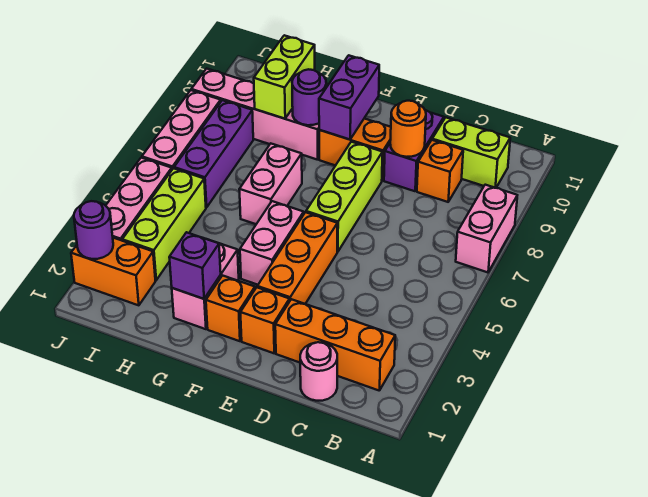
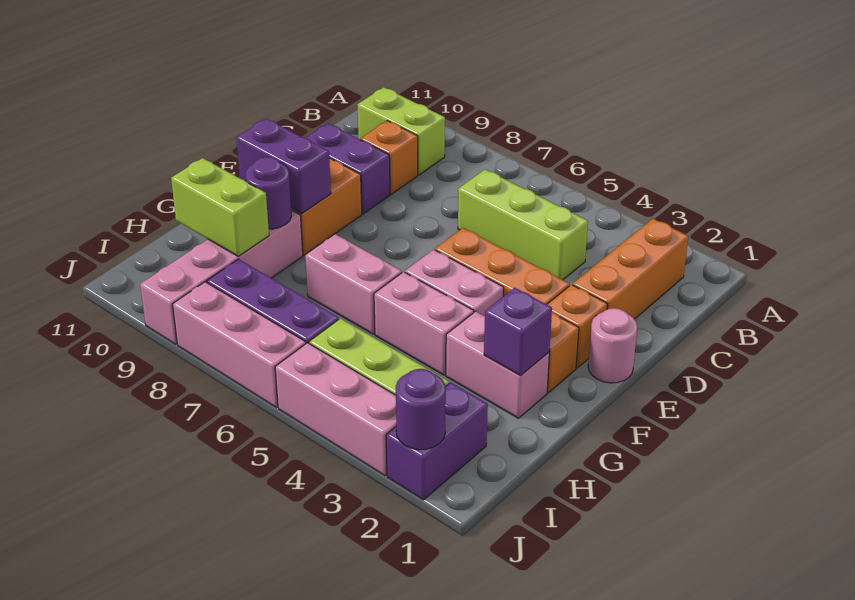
pink 1x2 brick [456,185,517,272] -> pink 1x2 brick moved to [374,272,474,375]
lime 1x2 brick [432,117,510,188] -> lime 1x2 brick turned to [357,87,445,175]
pink 1x1 round brick [300,342,337,401] -> pink 1x1 round brick moved to [588,308,637,383]
orange 1x1 round brick [390,101,426,157] -> none
lime 1x3 brick [306,142,383,252] -> lime 1x3 brick moved to [458,170,588,280]
orange 1x2 brick [71,238,155,305] -> purple 1x2 brick [386,382,488,500]

